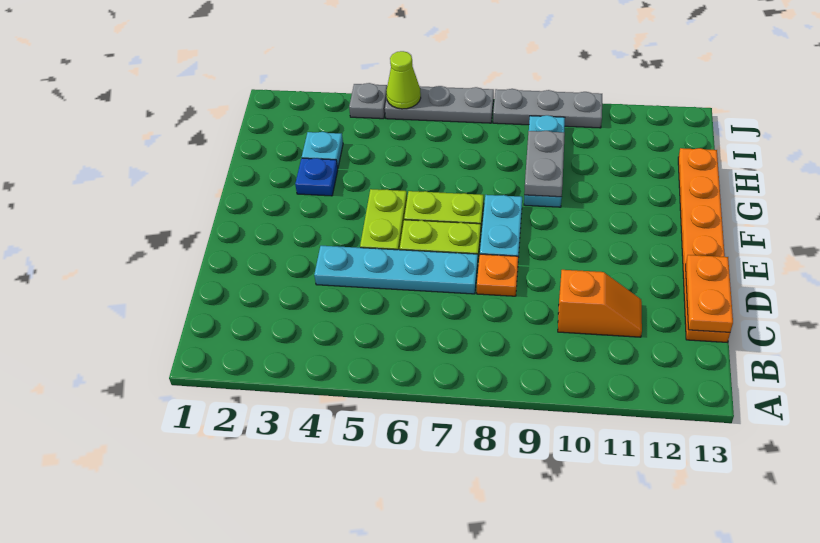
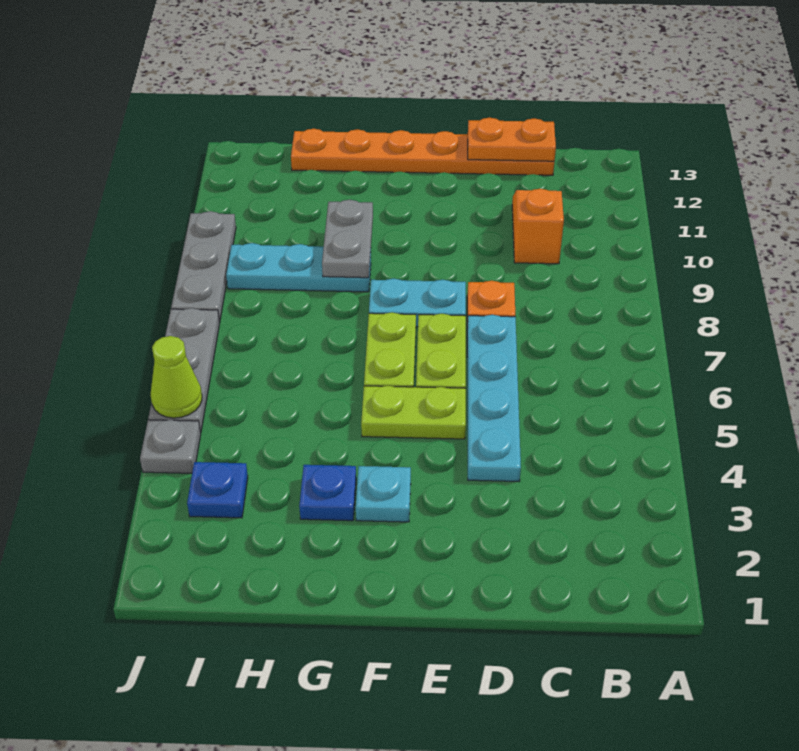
grey 1x2 plate [524,131,565,197] -> grey 1x2 plate turned to [322,200,373,278]
cyan 1x1 plate [302,132,343,168] -> cyan 1x1 plate moved to [356,466,411,522]
none -> blue 1x1 plate [187,462,248,518]

